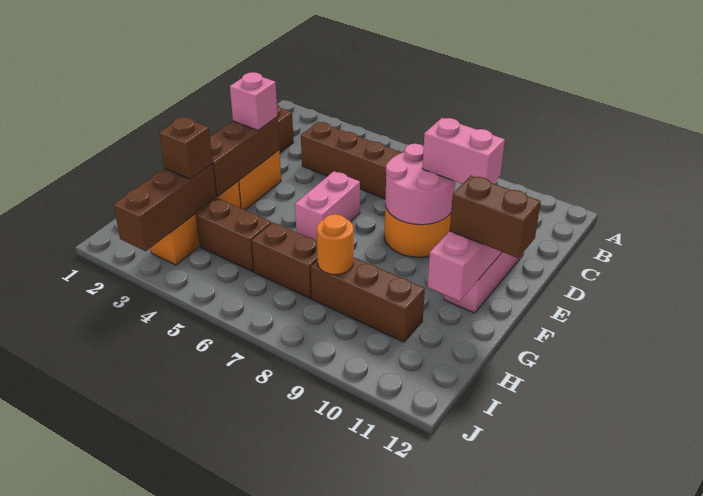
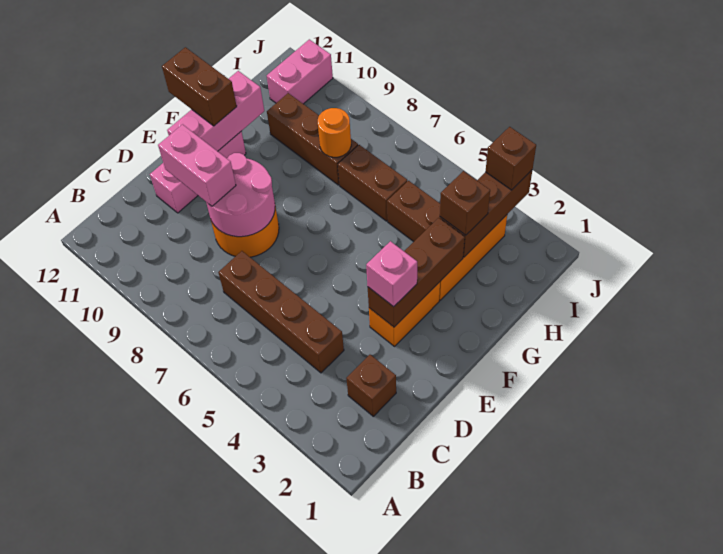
pink 1x2 brick [295,171,360,241] -> pink 1x2 brick moved to [267,39,333,104]
none -> brown 1x1 brick [486,127,536,190]

